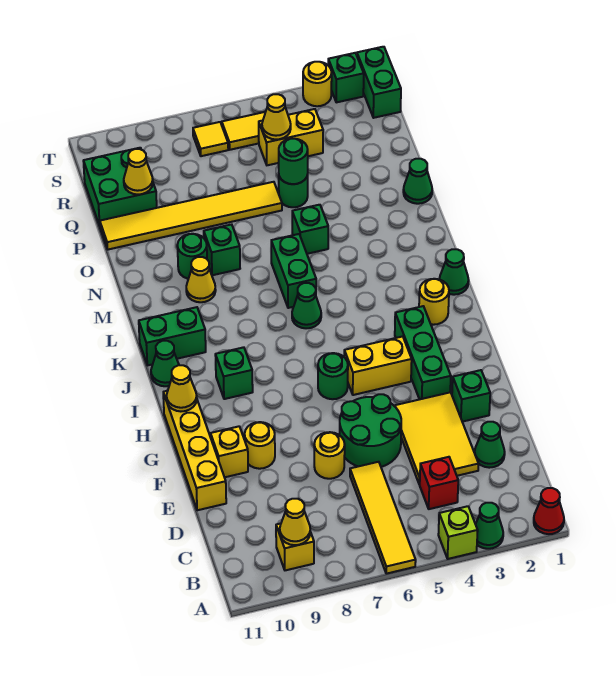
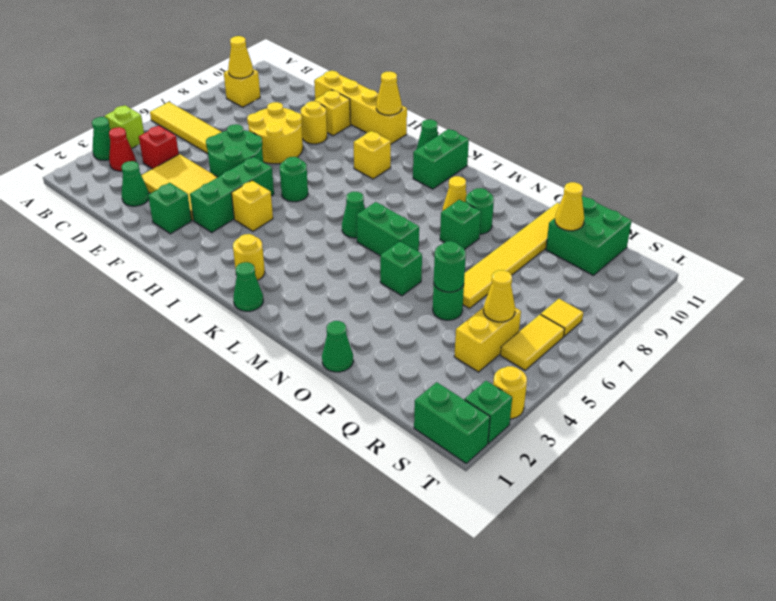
red 1x1 cone [534,488,564,534] -> red 1x1 cone moved to [109,127,136,171]
yellow 1x1 round brick [314,432,345,479] -> yellow 2x2 round brick [247,102,303,164]
green 1x3 brick [395,306,451,399] -> green 1x3 brick turned to [190,157,274,232]
yellow 1x2 brick [344,336,412,395] -> yellow 1x1 brick [231,181,273,231]
green 1x1 brick [215,347,253,399] -> yellow 1x1 brick [354,131,391,179]

